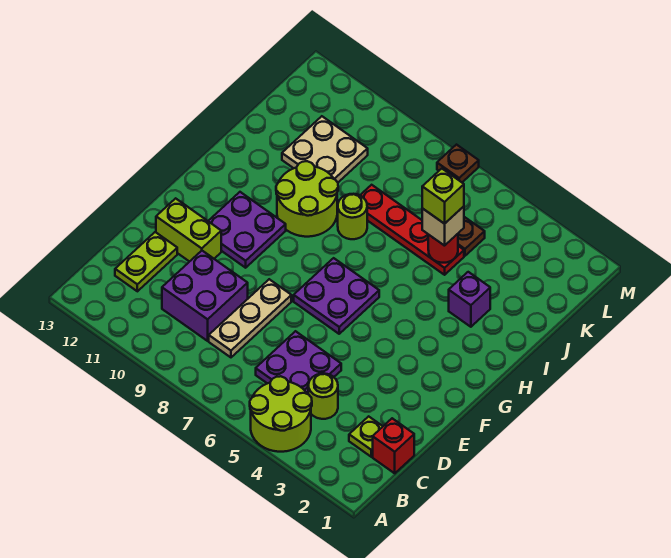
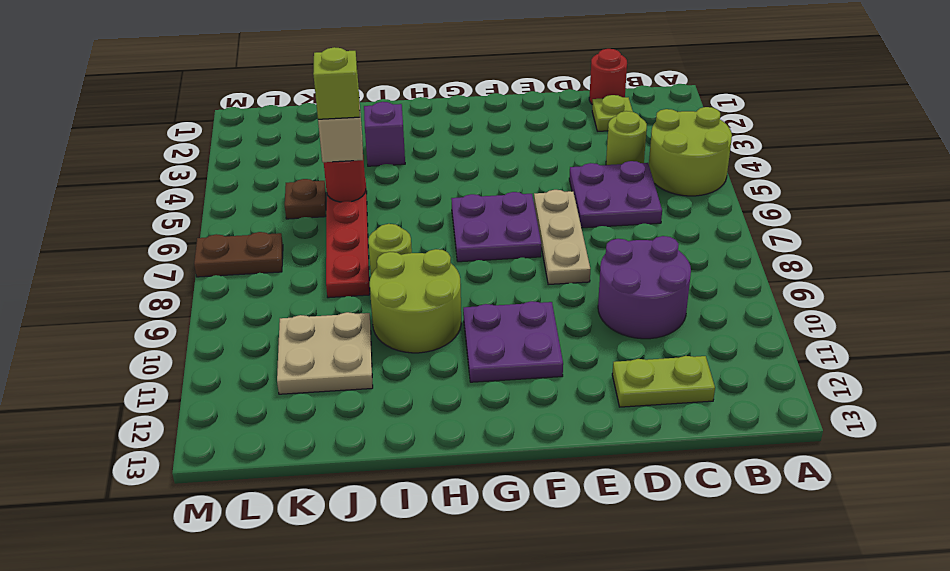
red 1x1 brick [373,418,414,473] -> red 1x1 round brick [589,49,627,105]
tan 1x3 plate [209,279,291,357] -> tan 1x3 plate turned to [534,190,590,285]
purple 2x2 brick [162,251,248,341] -> purple 2x2 round brick [598,236,691,339]
lime 1x2 brick [156,198,221,262] -> none
brown 1x1 plate [437,145,479,182] -> brown 1x2 plate [194,232,283,277]

